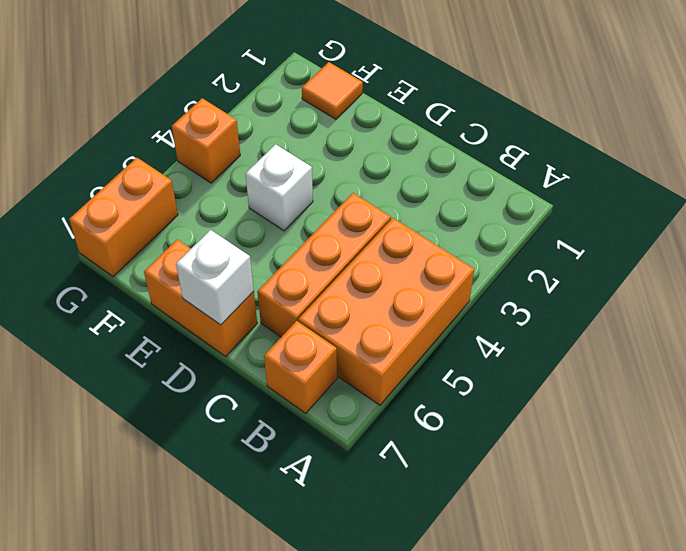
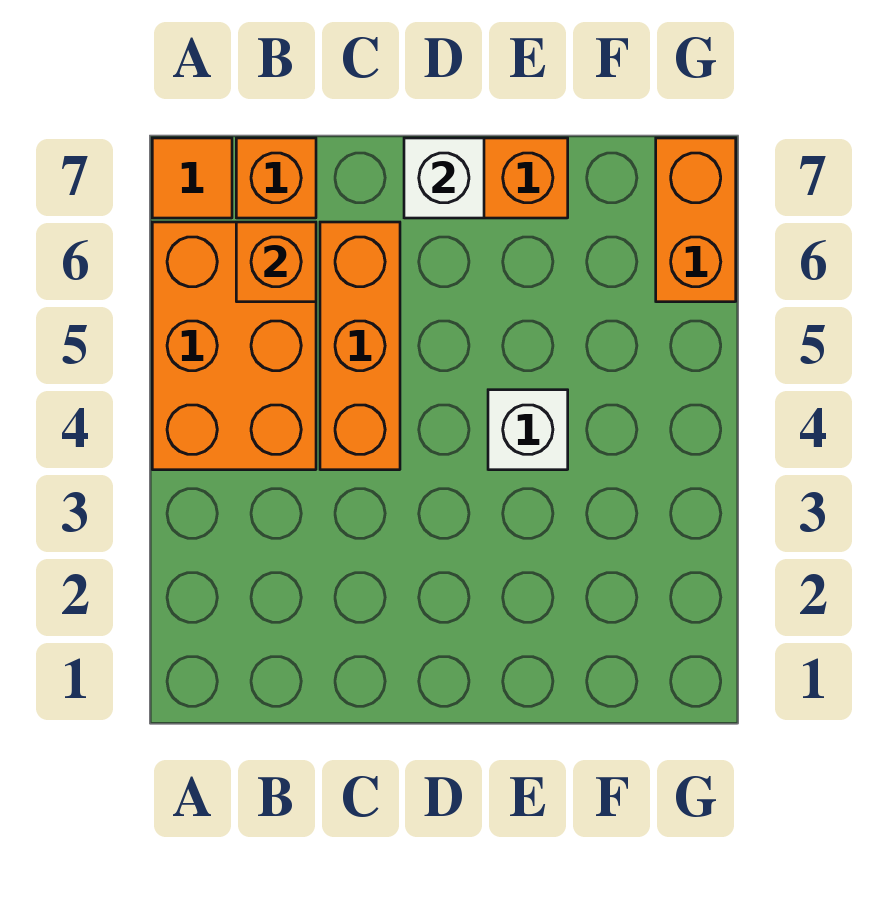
orange 1x1 tile [302,62,363,119] -> orange 1x1 tile moved to [152,138,232,218]
orange 1x1 brick [172,98,240,183] -> orange 1x1 brick moved to [236,222,316,302]

